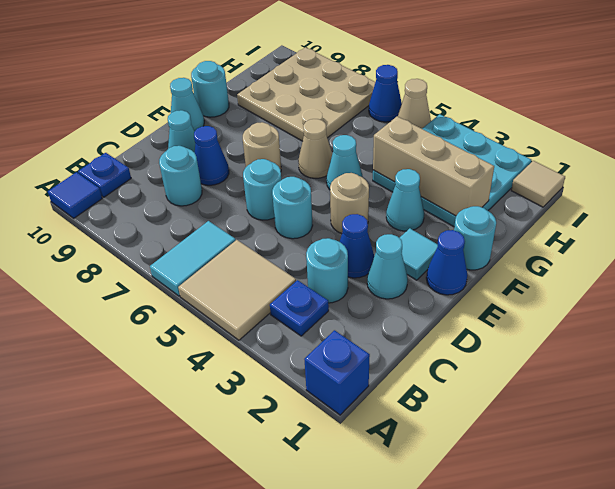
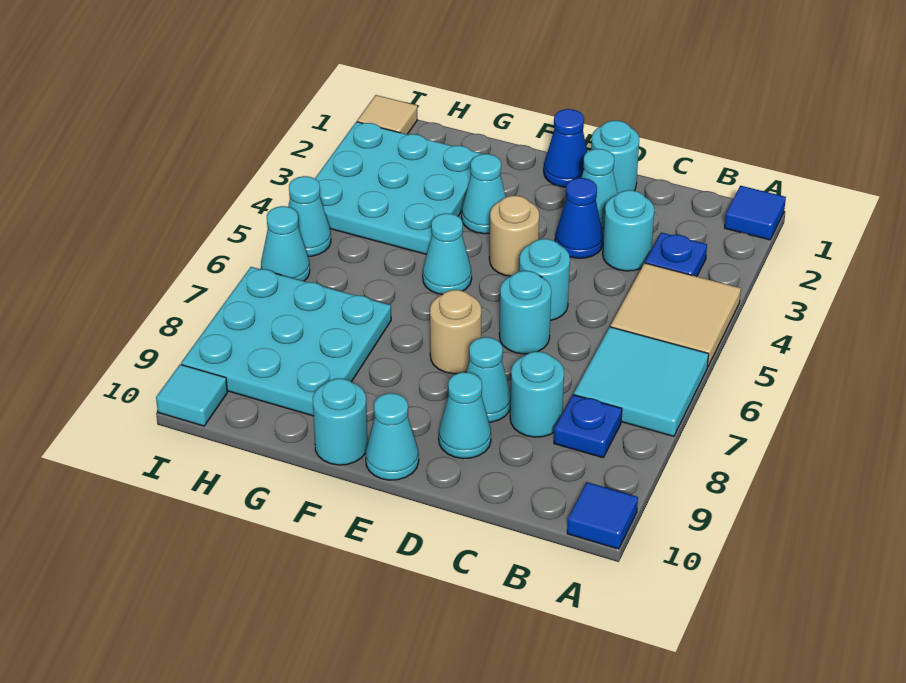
blue 1x1 brick [304,330,370,415] -> blue 1x1 tile [725,186,786,240]
cyan 1x2 tile [150,221,236,296] -> cyan 2x2 tile [574,327,709,436]
blue 1x1 plate [78,153,131,197] -> blue 1x1 plate moved to [554,395,622,458]
blue 1x1 cone [194,126,229,185] -> cyan 1x1 cone [467,337,511,422]
cyan 1x1 tile [400,228,438,280] -> cyan 1x1 tile moved to [156,364,227,426]
cyan 1x1 round brick [454,206,496,270] -> cyan 1x1 round brick moved to [591,121,639,193]
tan 1x1 cone [298,119,332,178] -> none
tan 1x3 brick [373,116,494,216] -> none
tan 3x3 plate [237,47,375,141] -> cyan 3x3 plate [181,267,391,416]
tan 1x1 cone [398,79,431,129] -> cyan 1x1 cone [288,176,331,256]
blue 1x1 cone [369,65,402,122] -> cyan 1x1 cone [261,206,310,281]

